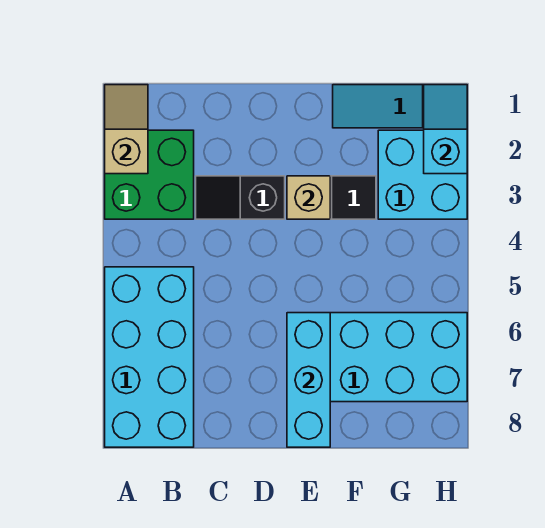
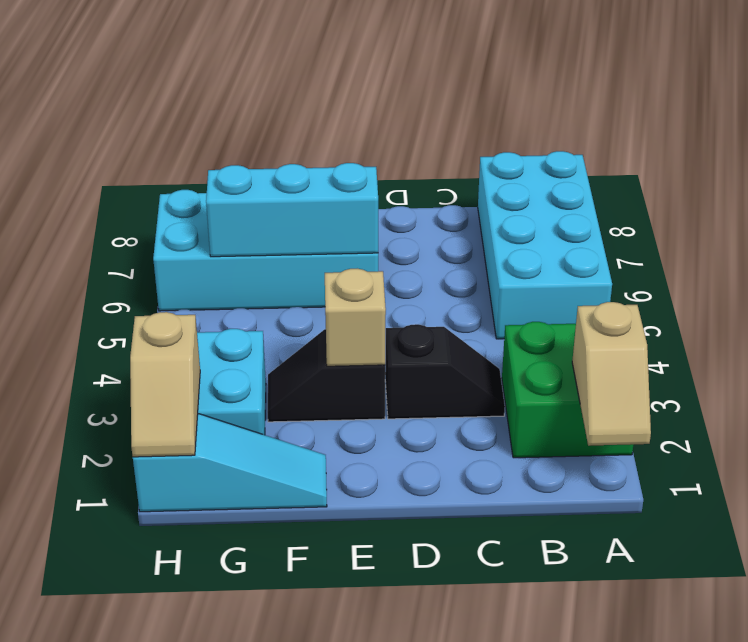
cyan 1x3 brick [287,313,330,447] -> cyan 1x3 brick turned to [206,163,378,257]
cyan 1x2 slope [424,85,467,174] -> tan 1x2 slope [130,312,200,457]

